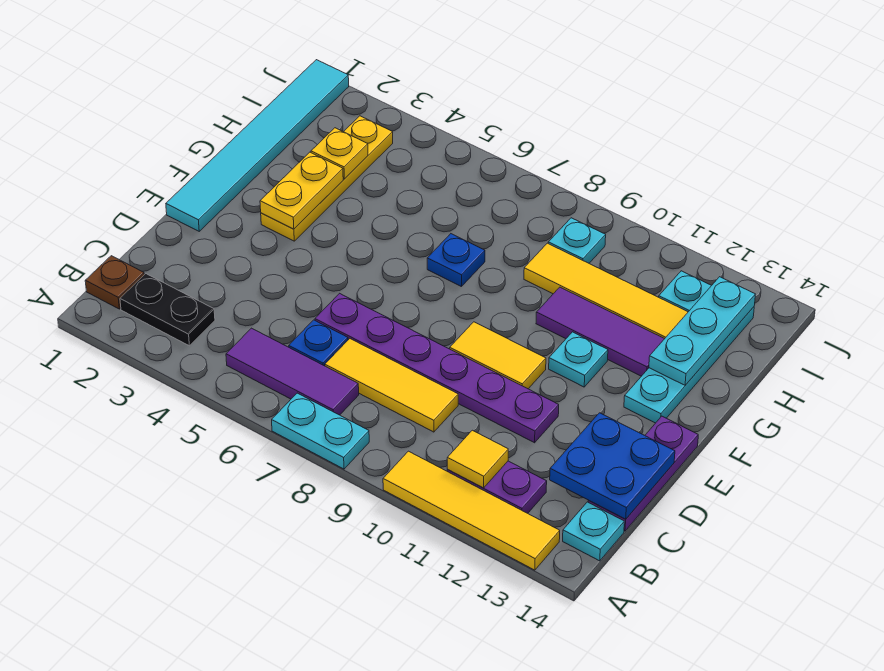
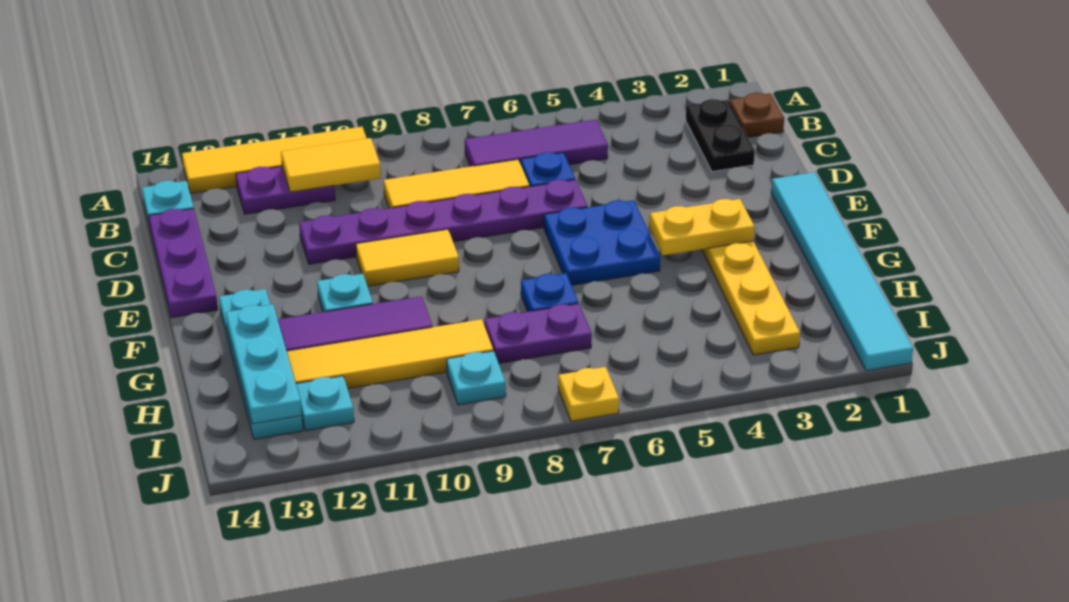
cyan 1x2 plate [272,393,369,469] -> none
black 1x2 plate [120,274,215,346] -> black 1x2 plate turned to [686,99,755,172]
yellow 1x1 tile [447,430,508,488] -> yellow 1x2 tile [281,138,381,192]
blue 2x2 plate [550,413,675,519] -> blue 2x2 plate moved to [544,200,660,285]
yellow 1x2 plate [260,152,343,229] -> yellow 1x2 plate turned to [650,199,754,255]
yellow 1x1 plate [311,128,368,179] -> yellow 1x1 plate moved to [558,367,619,421]
none -> purple 1x2 plate [484,303,592,363]

